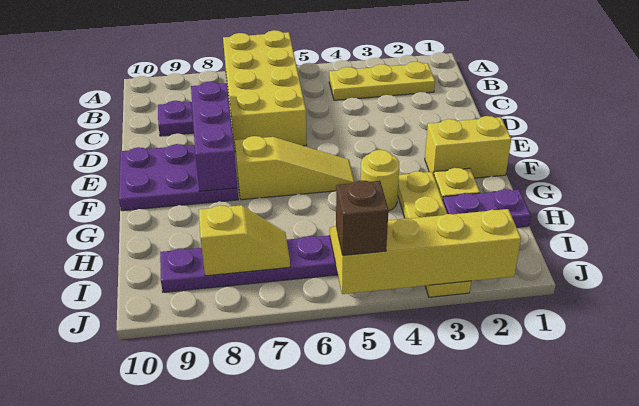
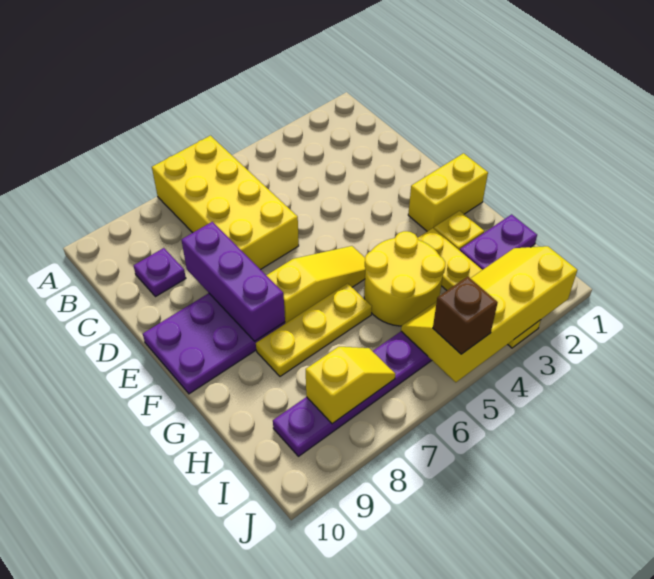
yellow 1x3 plate [329,62,435,100] -> yellow 1x3 plate moved to [256,283,372,376]
yellow 1x1 round brick [361,150,399,211] -> yellow 2x2 round brick [364,231,445,326]

